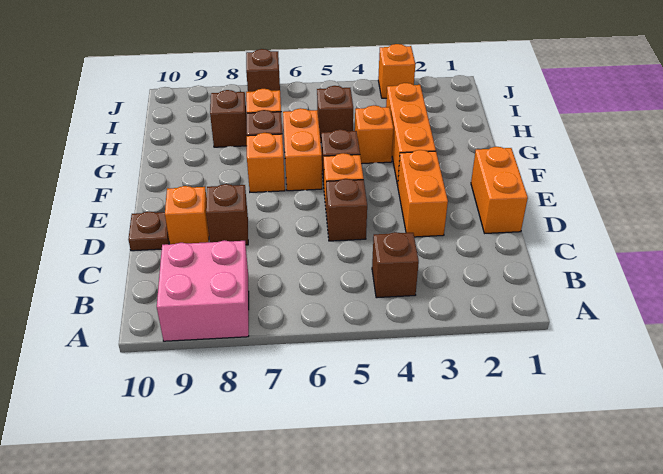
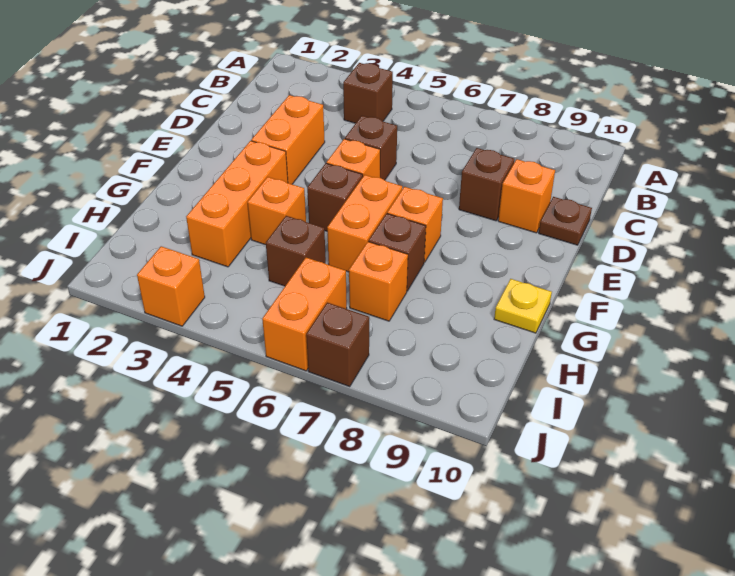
pink 2x2 brick [157,240,249,341] -> none
orange 1x2 brick [471,147,528,233] -> orange 1x2 brick moved to [262,258,347,371]
none -> yellow 1x1 plate [494,279,552,333]
brown 1x1 brick [210,90,247,147] -> none

